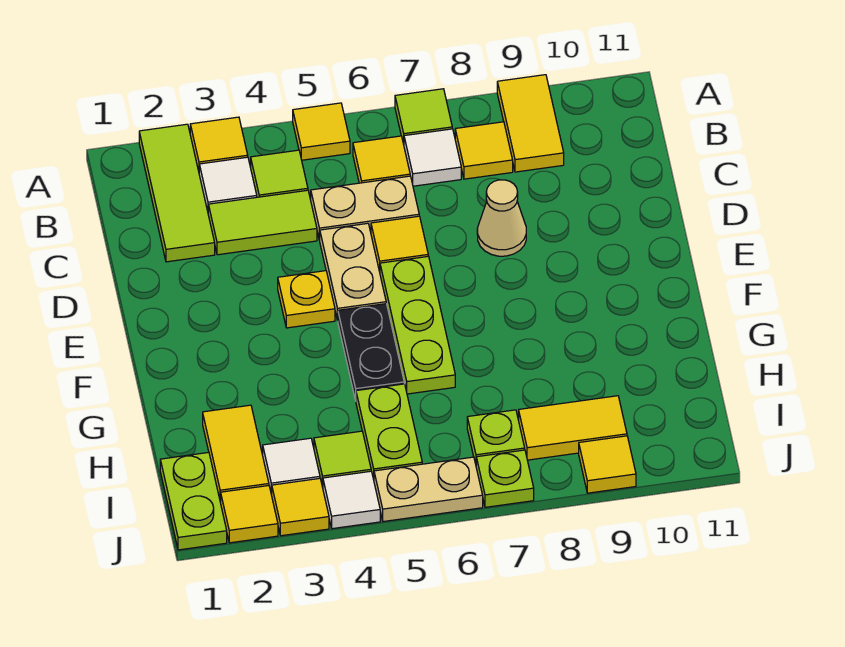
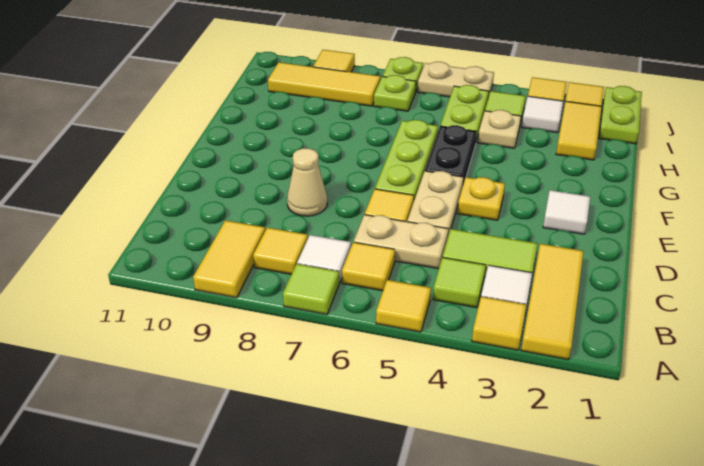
lime 1x3 tile [139,124,215,262] -> yellow 1x3 tile [521,244,584,360]
none -> tan 1x1 plate [478,110,521,148]
yellow 1x2 tile [519,396,627,460] -> yellow 1x3 tile [268,62,381,106]
white 1x1 tile [323,471,380,529] -> white 1x1 tile moved to [543,190,590,234]

